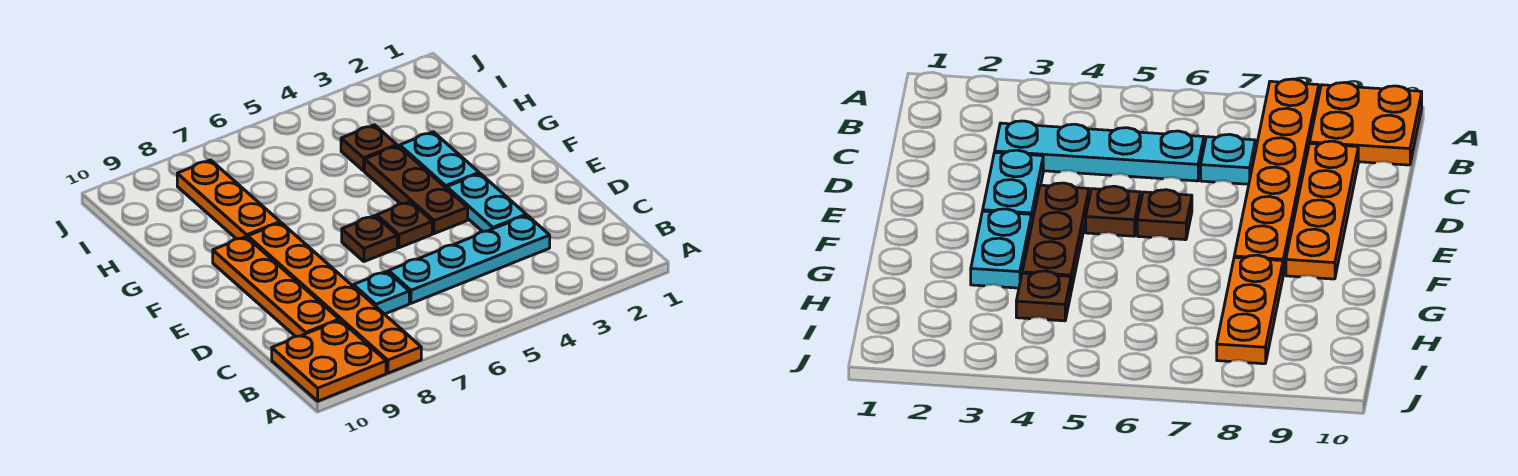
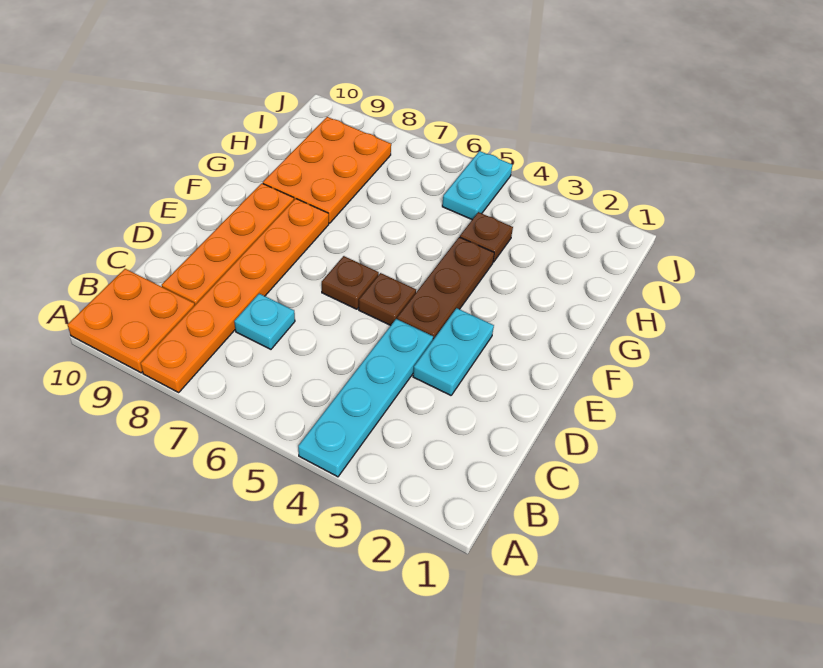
cyan 1x4 plate [389,215,550,303] -> cyan 1x4 plate turned to [298,319,433,477]
cyan 1x2 plate [400,132,479,189] -> cyan 1x2 plate moved to [442,151,512,219]
orange 1x3 plate [177,160,280,239] -> orange 2x3 plate [263,117,391,223]

